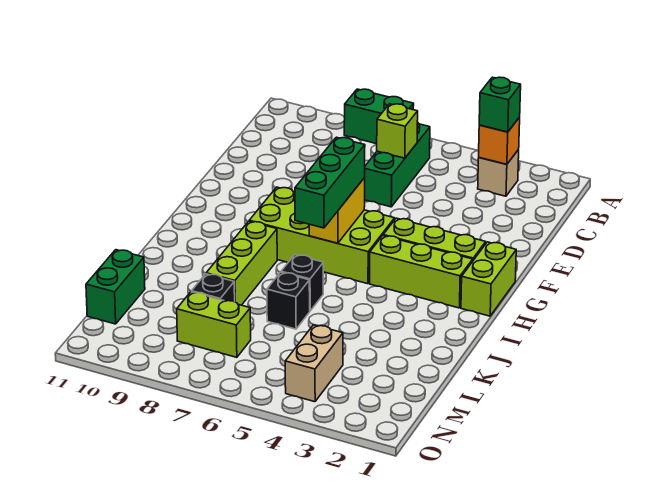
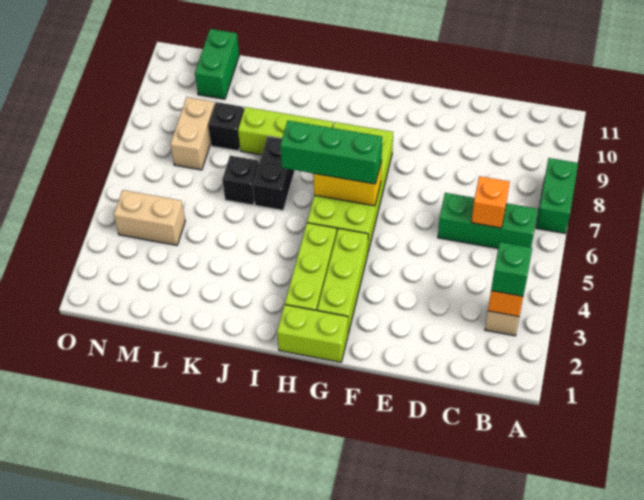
lime 1x1 brick [377,104,418,158] -> orange 1x1 brick [471,176,510,228]
black 1x1 brick [281,255,323,311] -> black 1x2 brick [253,136,295,210]
green 1x2 brick [86,250,145,324] -> green 1x2 brick turned to [195,29,239,99]
lime 1x2 brick [177,292,251,357] -> tan 1x2 brick [170,97,215,170]

